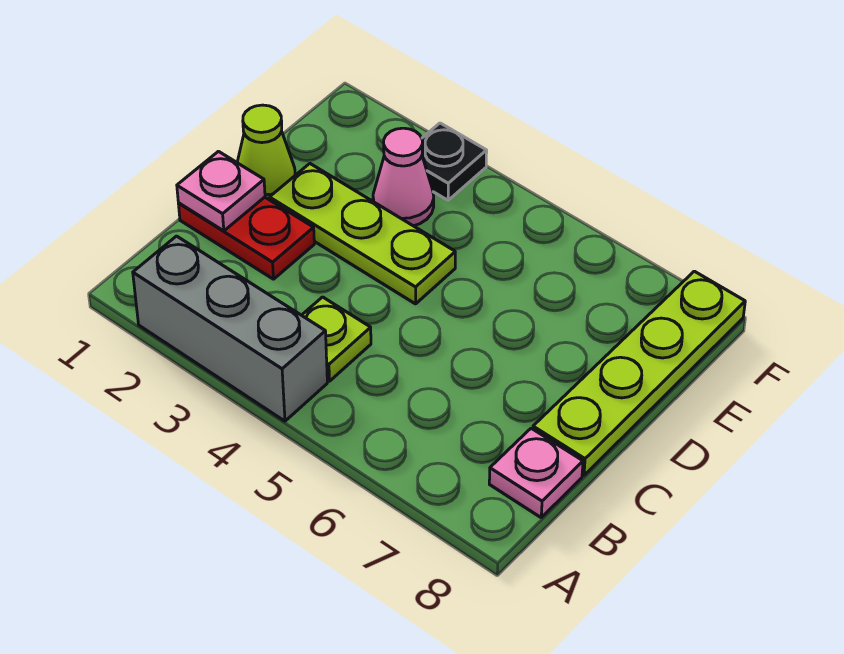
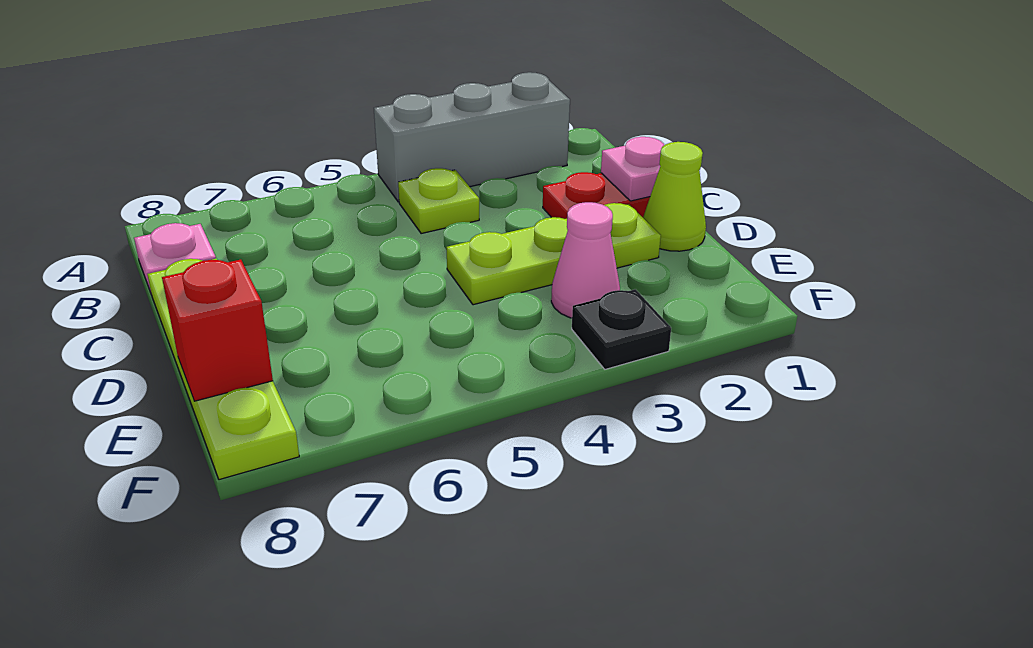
none -> red 1x1 brick [162,260,273,401]

